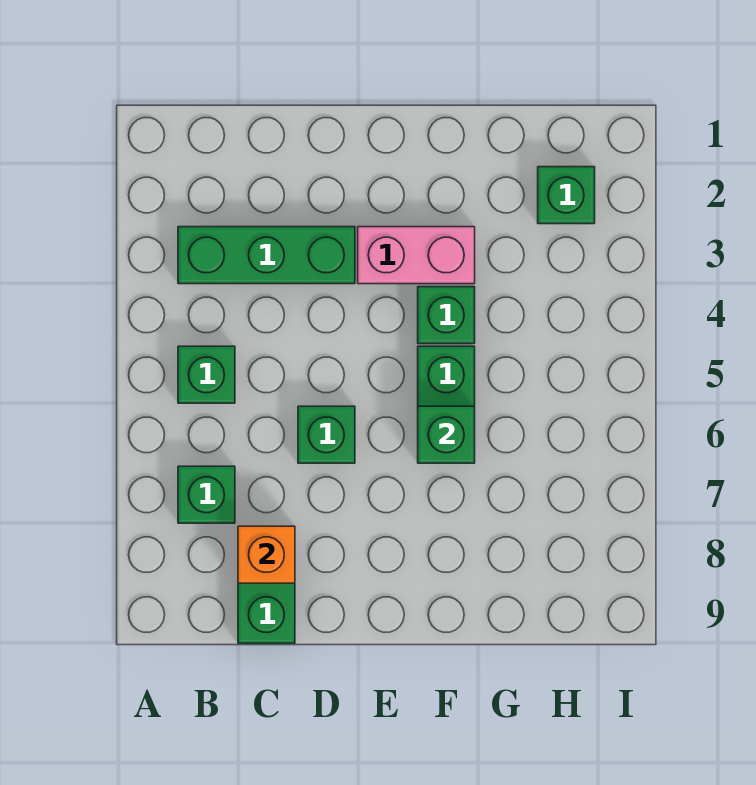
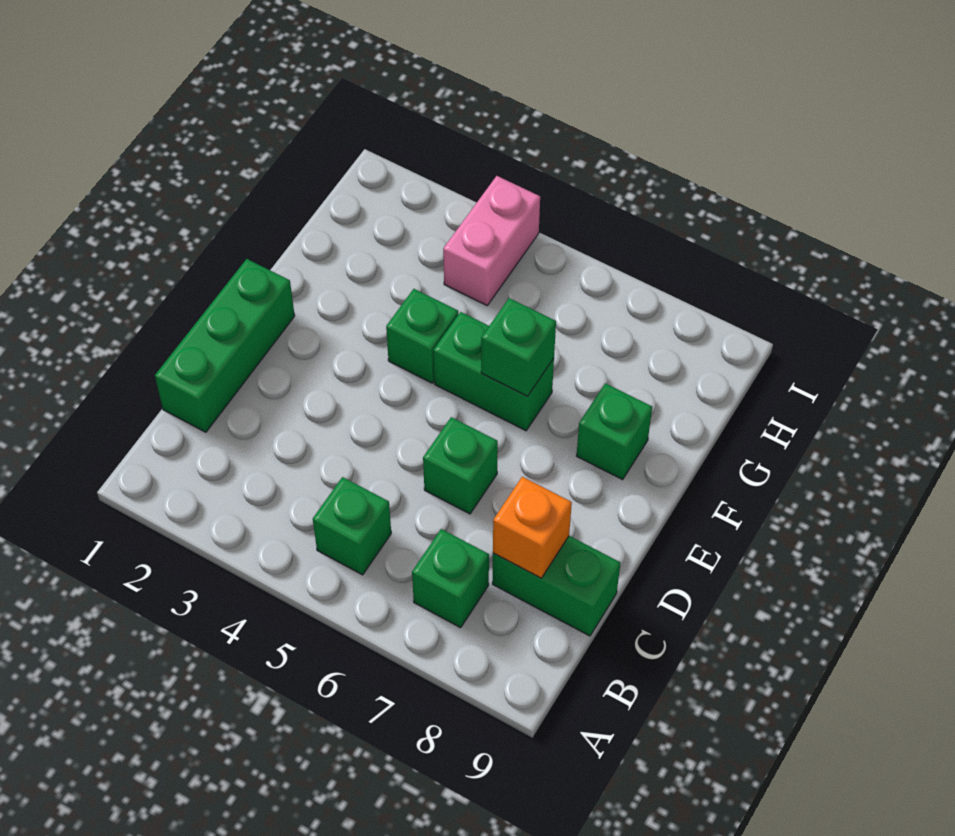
green 1x3 brick [178,227,355,284] -> green 1x3 brick moved to [155,259,295,432]
pink 1x2 brick [358,227,475,284] -> pink 1x2 brick moved to [443,176,540,305]
green 1x1 brick [538,167,595,224] -> green 1x1 brick moved to [577,383,652,480]

